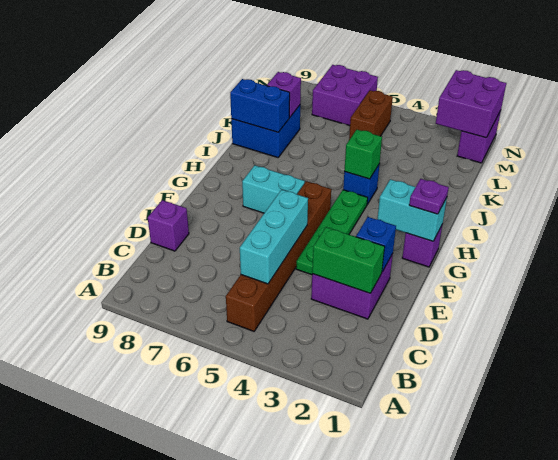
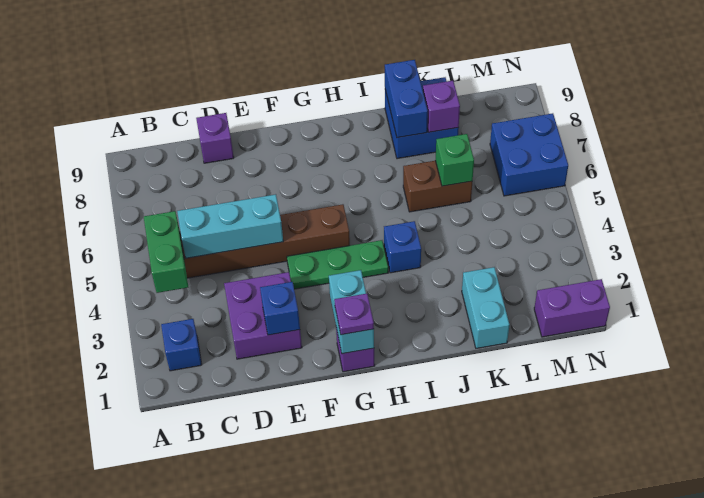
none -> blue 1x1 brick [161,319,202,371]
green 1x2 brick [312,227,385,293] -> green 1x2 brick moved to [144,211,188,293]
green 1x4 plate [296,190,368,275] -> green 1x3 plate [287,240,388,289]
cyan 1x2 brick [242,165,305,213] -> cyan 1x2 brick moved to [462,267,509,348]
green 1x1 brick [344,130,382,179] -> green 1x1 brick moved to [435,134,474,186]
brown 1x2 brick [349,90,393,140] -> brown 1x2 brick moved to [403,161,472,212]
purple 2x2 brick [436,70,506,138] -> none
purple 2x2 brick [312,65,378,126] -> blue 2x2 brick [490,113,568,196]

